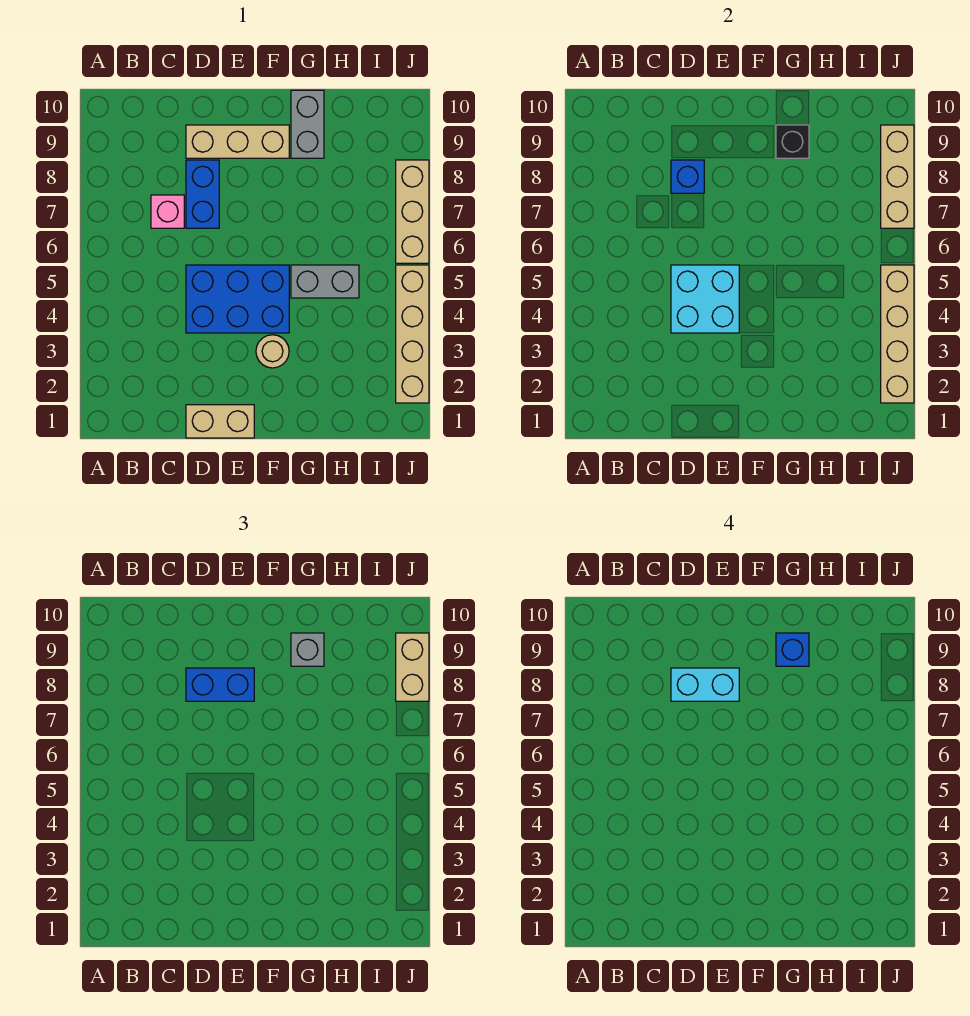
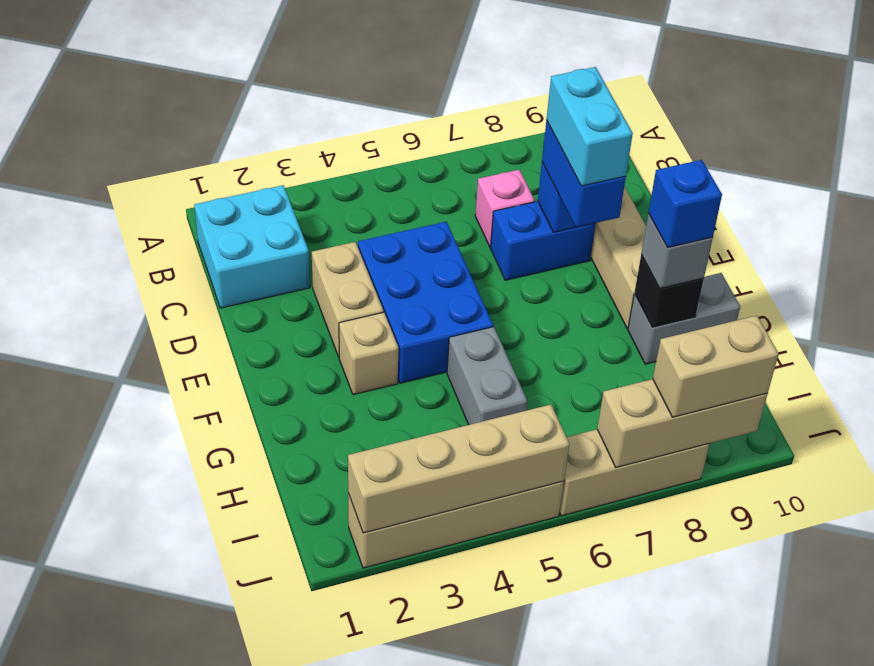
tan 1x2 brick [186,405,254,438] -> tan 1x2 brick moved to [312,242,384,357]
cyan 2x2 brick [671,265,739,333] -> cyan 2x2 brick moved to [194,185,310,308]
tan 1x1 round brick [256,335,289,368] -> tan 1x1 brick [339,312,399,395]

